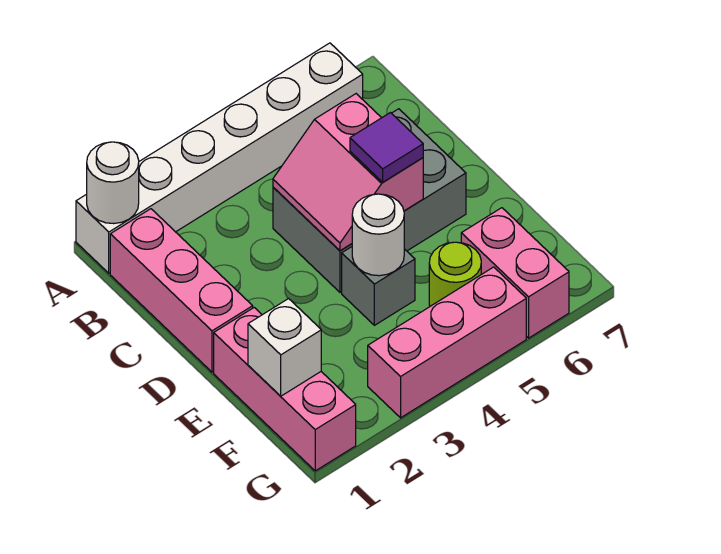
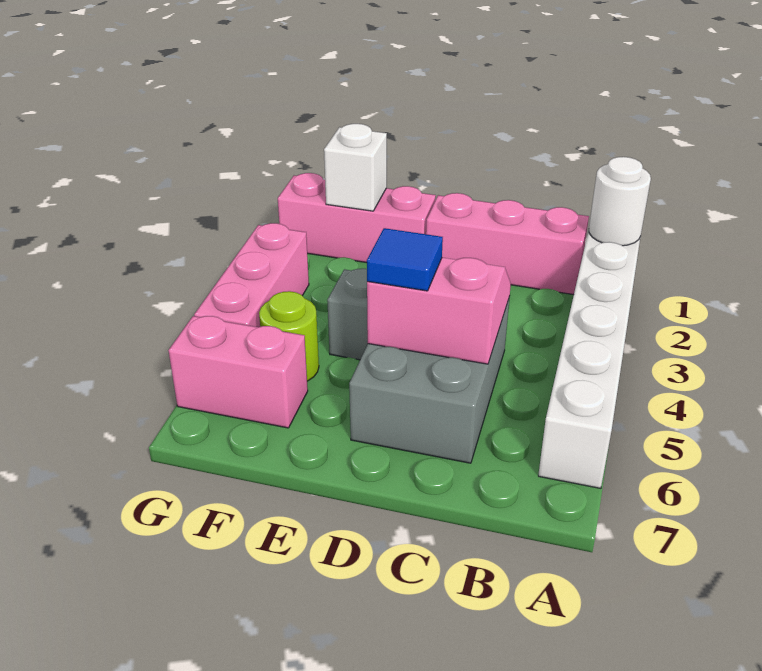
purple 1x1 tile [350,113,423,182] -> blue 1x1 tile [367,228,443,291]
white 1x1 round brick [352,194,404,276] -> none

